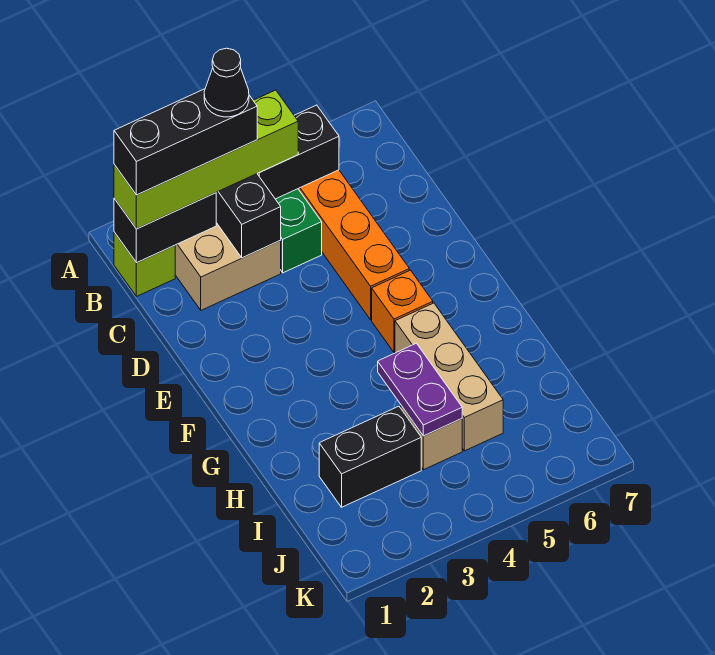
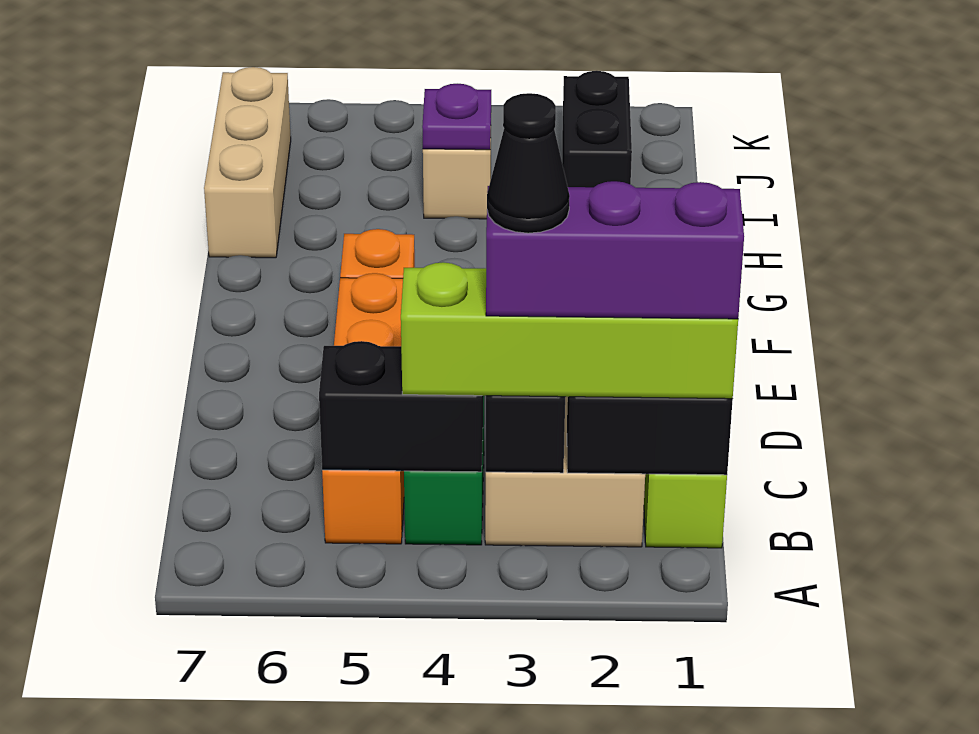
black 1x3 brick [114,89,257,195] -> purple 1x3 brick [486,181,744,319]
tan 1x3 brick [395,303,503,451] -> tan 1x3 brick moved to [204,67,291,258]
purple 1x2 plate [378,343,462,436] -> purple 1x1 plate [422,84,491,150]
black 1x2 brick [319,406,421,507] -> black 1x2 brick turned to [562,71,632,187]

